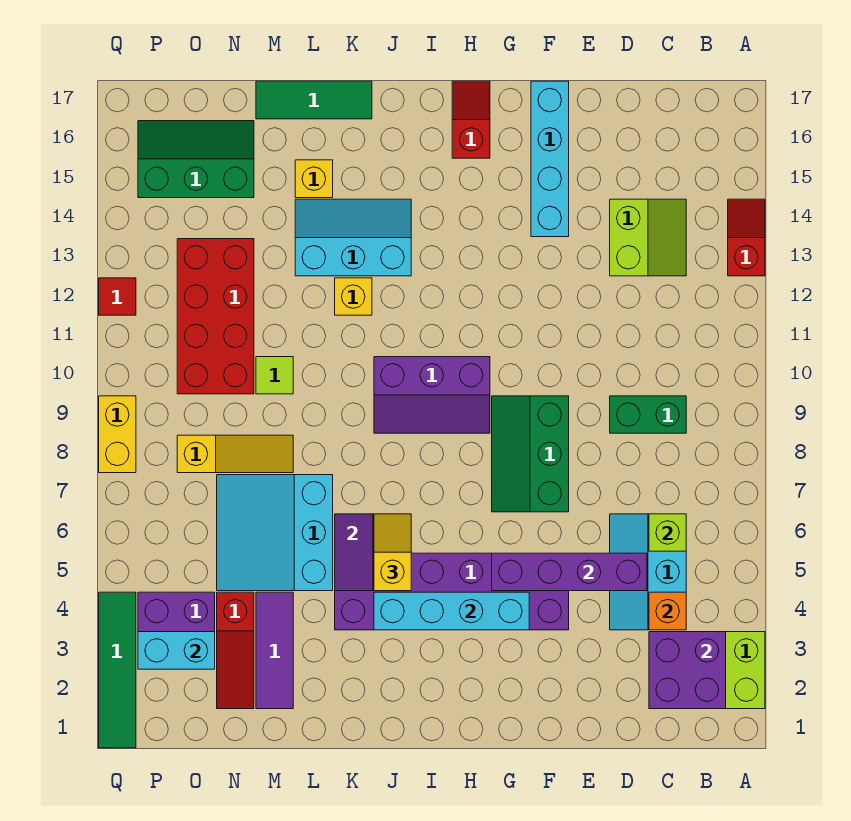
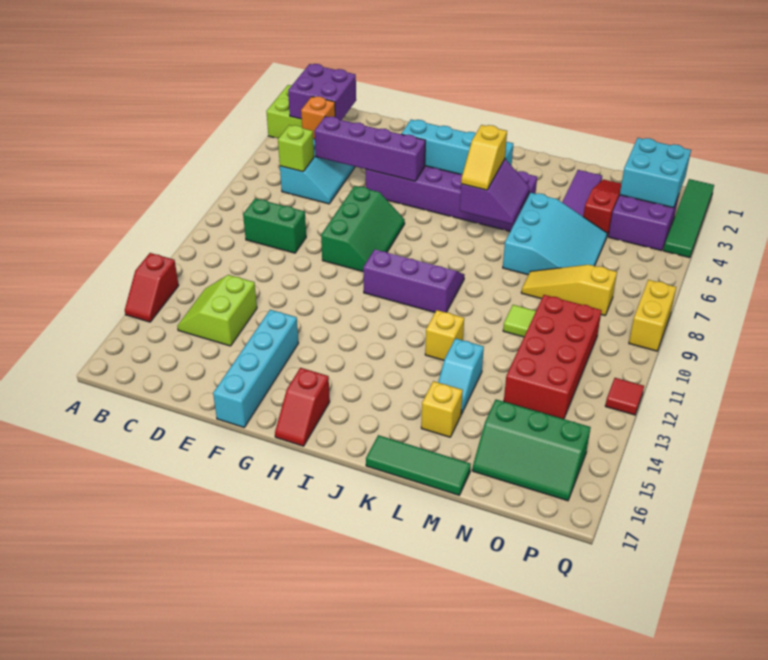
cyan 2x3 slope [295,199,411,276] -> cyan 1x2 slope [438,338,484,414]
cyan 1x2 brick [138,632,215,669] -> cyan 2x2 brick [620,138,691,208]

